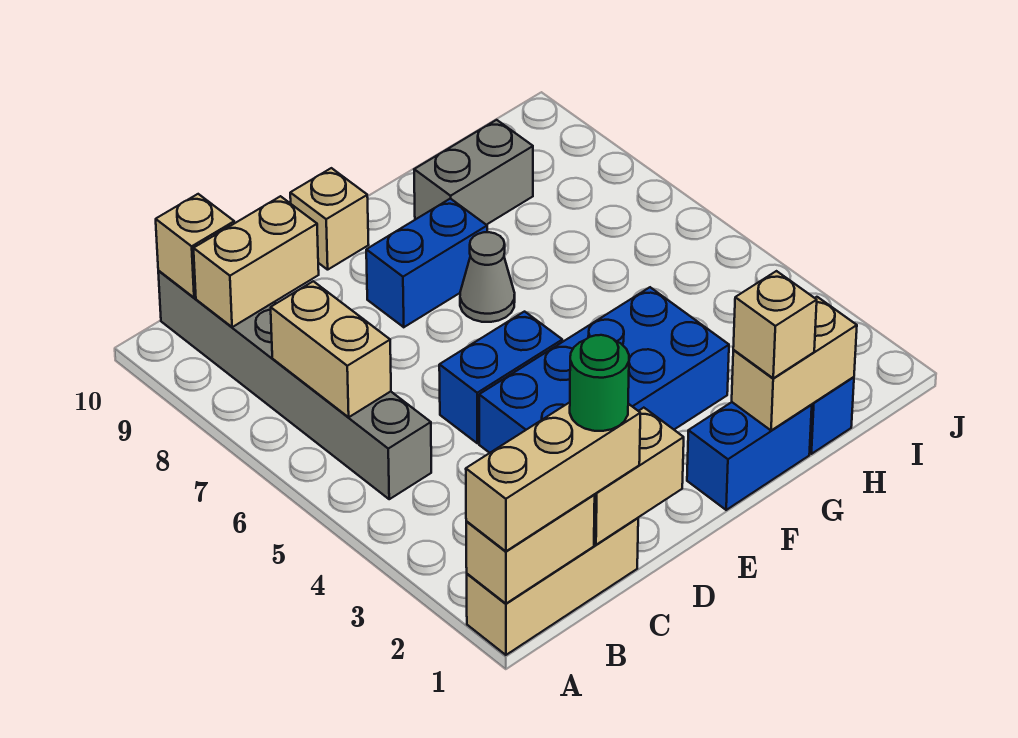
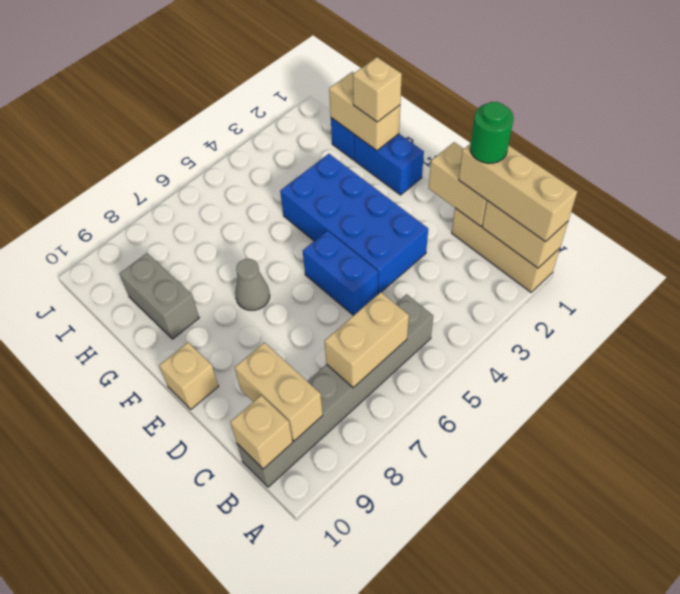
blue 1x2 brick [366,199,487,327] -> none

